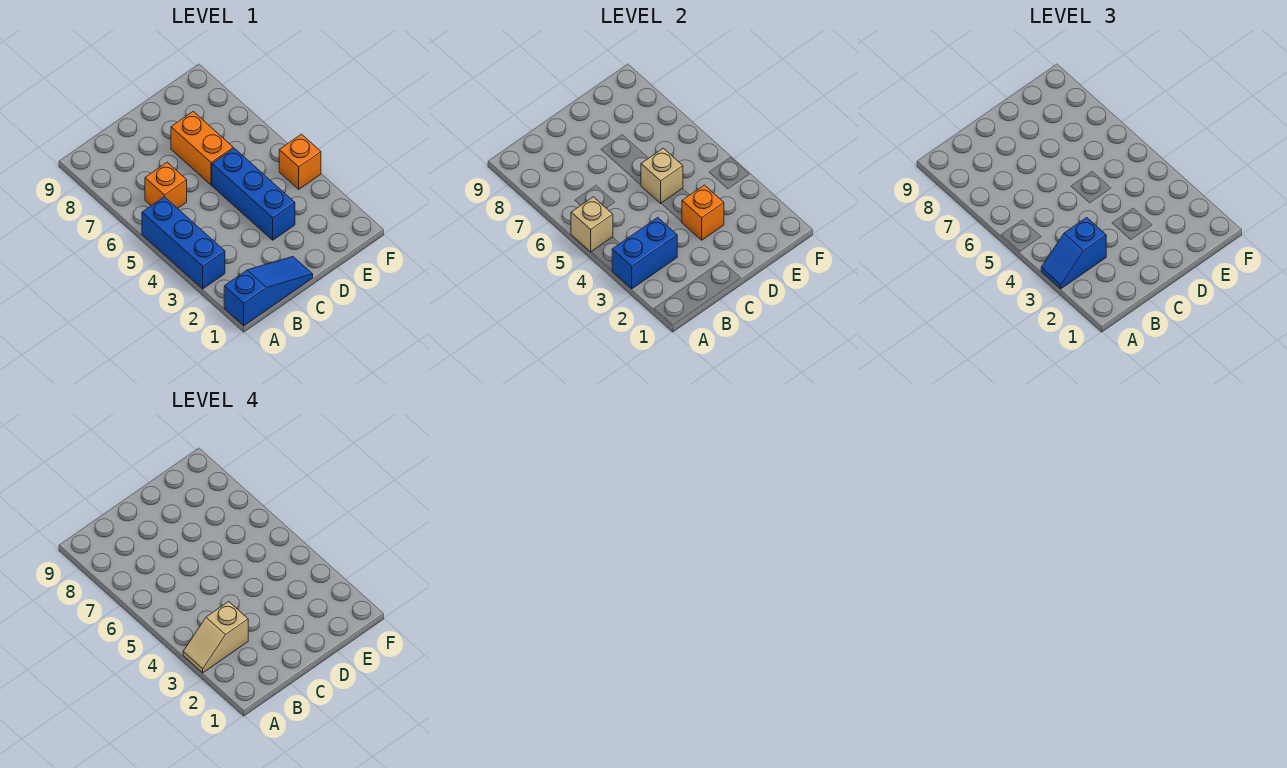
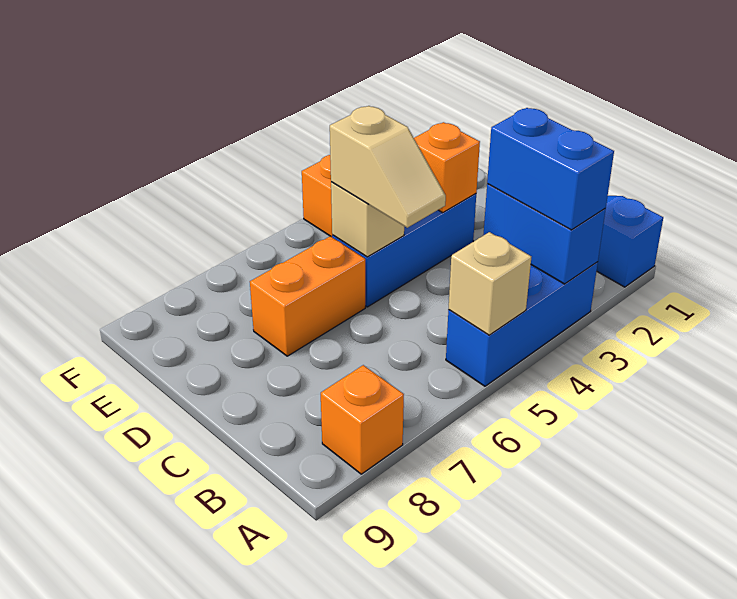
blue 1x2 slope [1041,217,1106,289] -> blue 1x2 brick [487,108,614,230]
tan 1x2 slope [183,601,248,673] -> tan 1x2 slope moved to [330,106,446,228]
orange 1x1 brick [145,162,187,208] -> orange 1x1 brick moved to [321,365,404,474]

